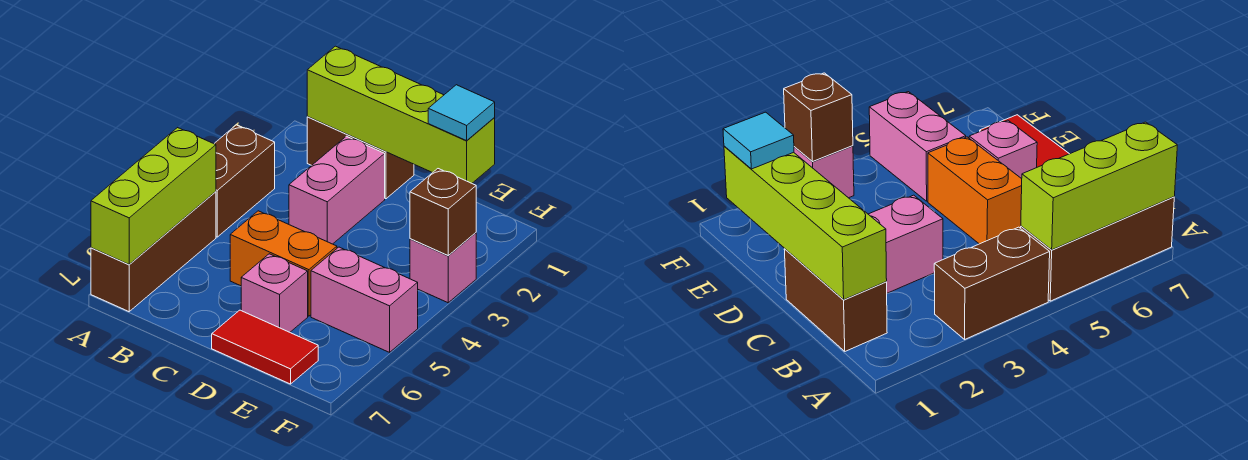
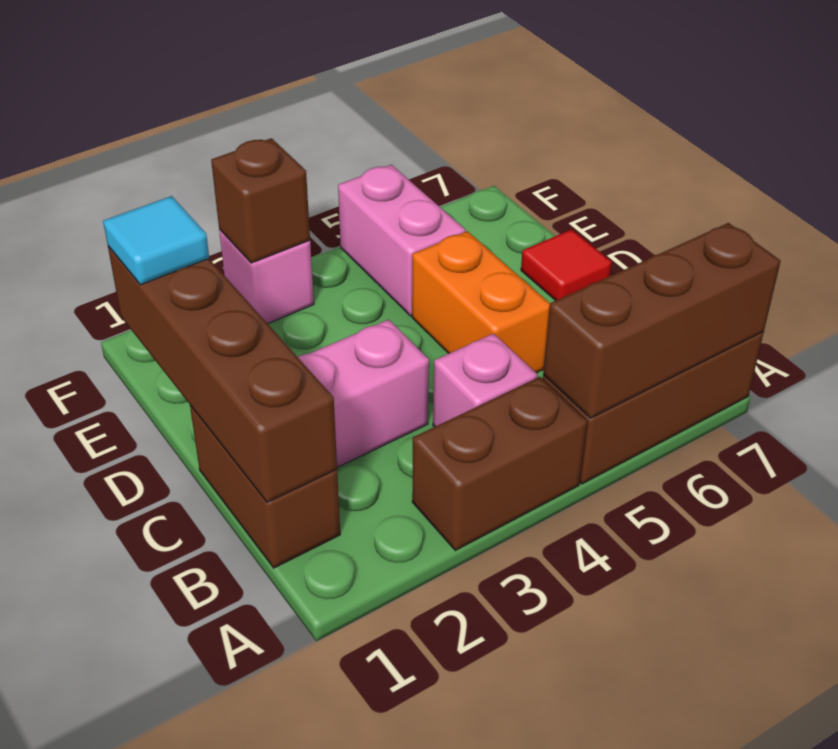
lime 1x3 brick [91,128,216,264] -> brown 1x3 brick [543,223,781,418]
lime 1x4 brick [307,46,495,183] -> brown 1x4 brick [108,246,337,502]
pink 1x1 brick [241,254,308,332] -> pink 1x1 brick moved to [433,334,538,427]
red 1x2 tile [212,310,318,384] -> red 1x1 tile [521,229,612,301]

